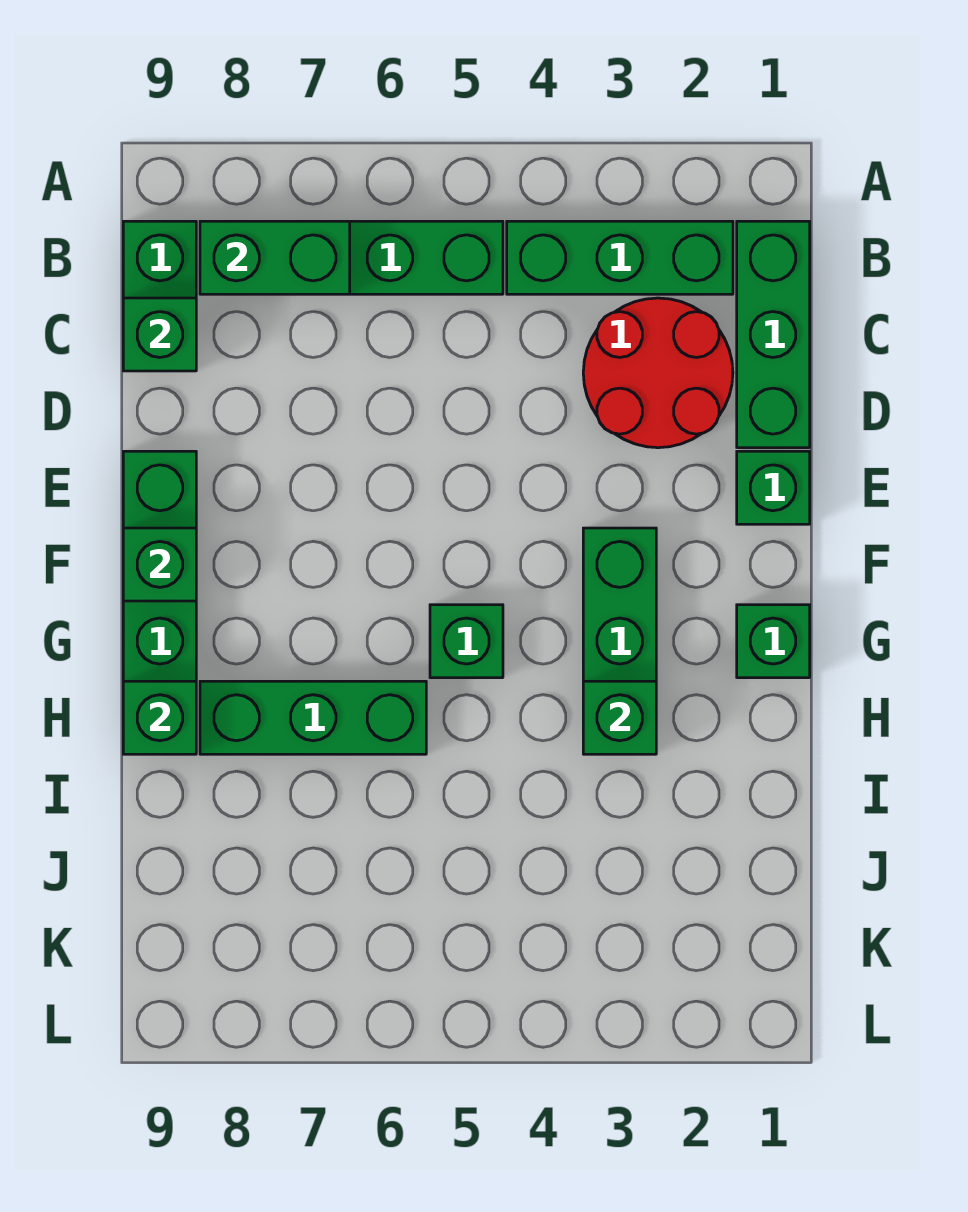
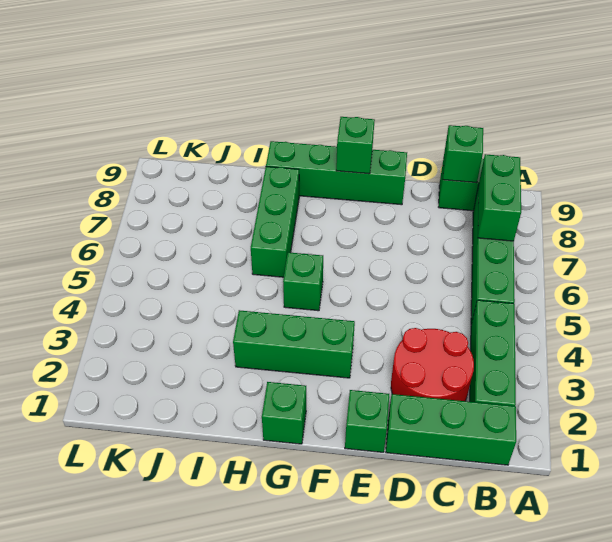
green 1x1 brick [583,681,656,754] -> none
green 1x1 brick [123,681,196,754] -> none

